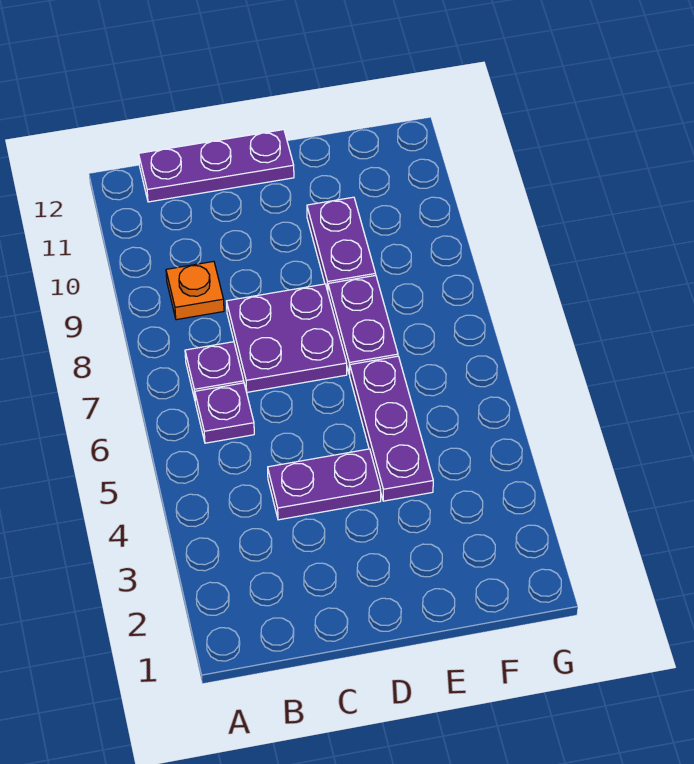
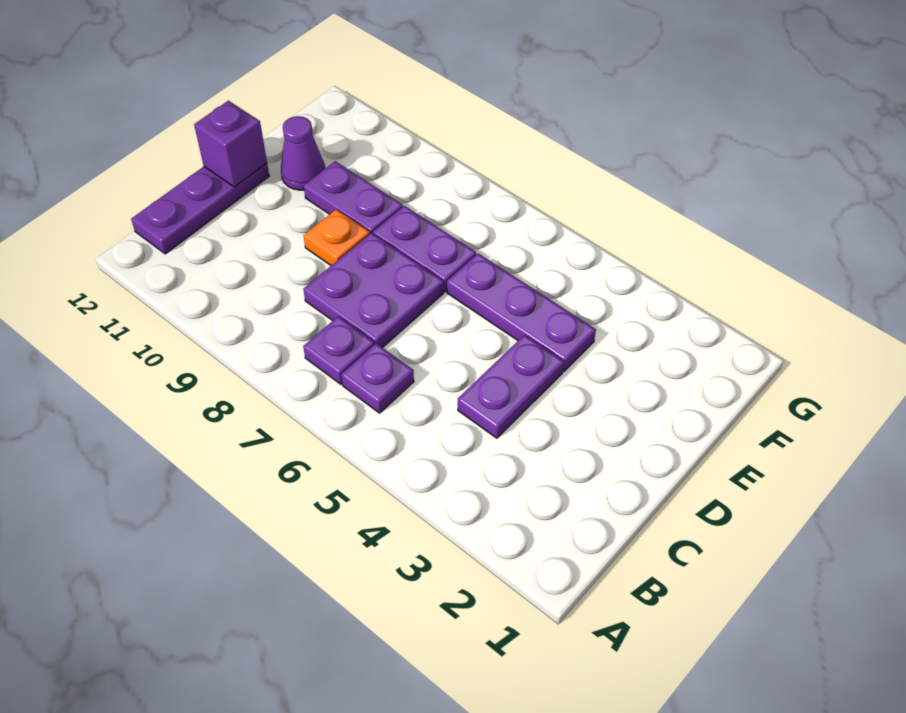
orange 1x1 plate [166,261,224,320] -> orange 1x1 plate moved to [304,209,370,266]
none -> purple 1x1 brick [194,101,267,187]
none -> purple 1x1 cone [281,116,325,190]

